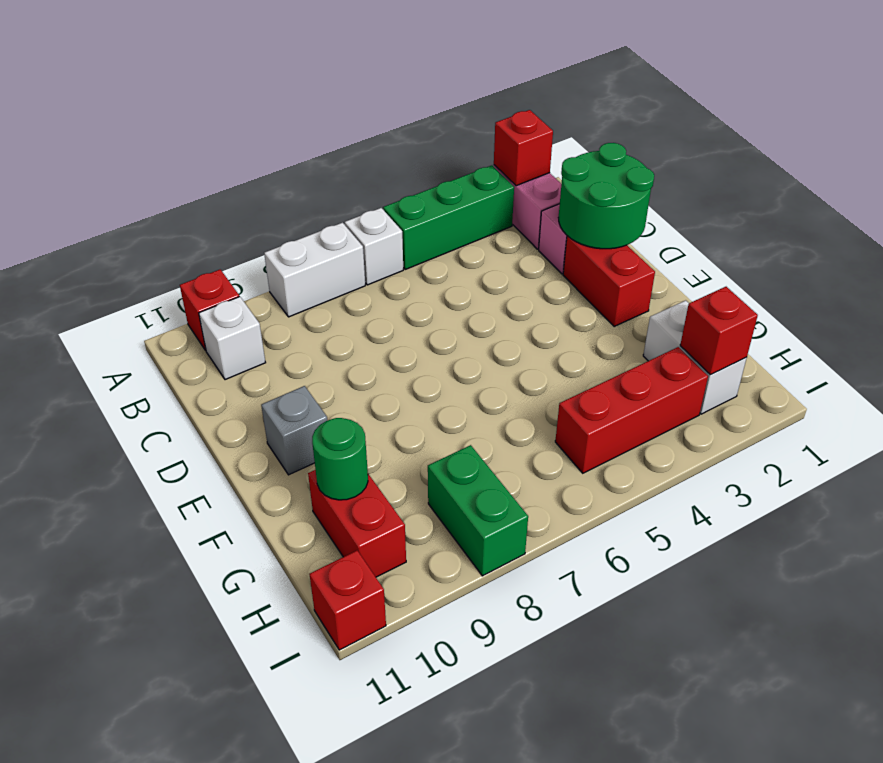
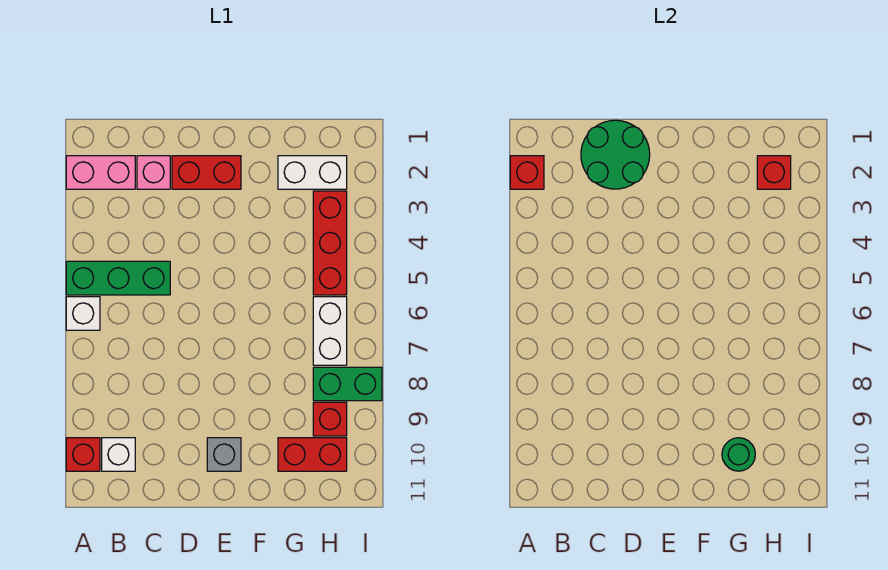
green 1x3 brick [383,165,514,269] -> green 1x3 brick turned to [66,261,170,295]
white 1x2 brick [264,223,365,317] -> white 1x2 brick moved to [313,297,347,365]
red 1x1 brick [309,551,386,650] -> red 1x1 brick moved to [313,402,347,436]

